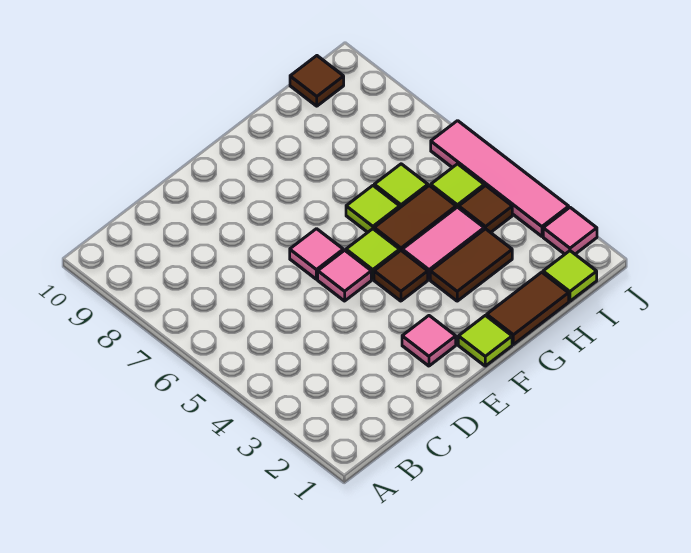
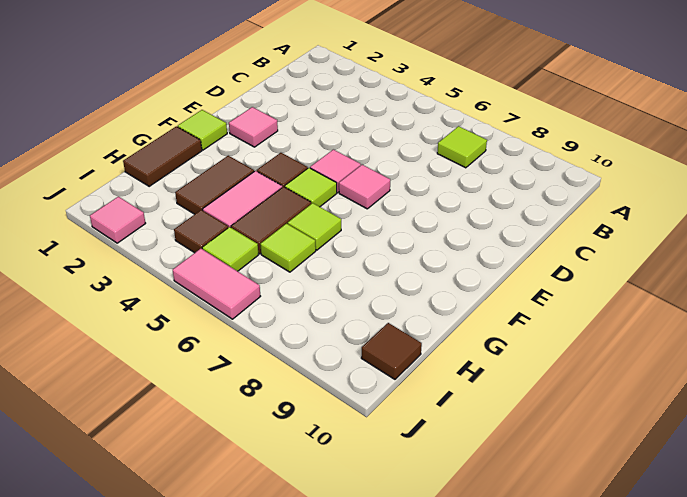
lime 1x1 tile [543,251,597,301] -> lime 1x1 tile moved to [437,126,487,168]
pink 1x4 tile [431,121,569,236] -> pink 1x2 tile [173,249,261,319]

